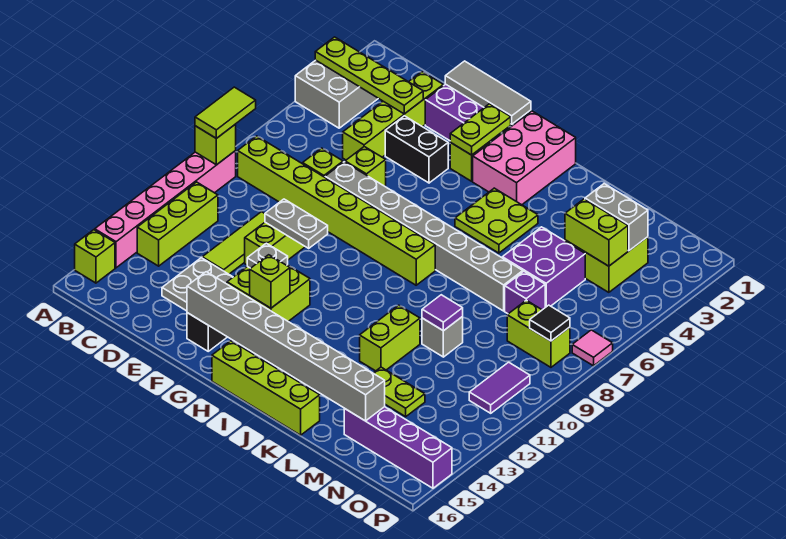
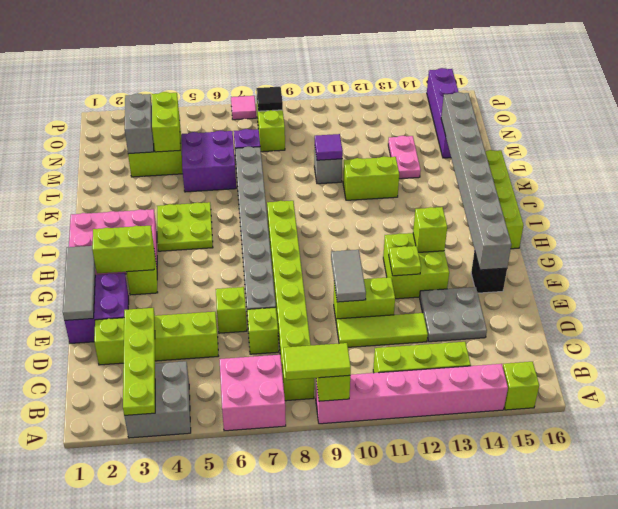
none -> pink 2x2 brick [219,355,286,431]
black 1x2 brick [385,116,448,183] -> none
grey 1x2 plate [265,199,328,248] -> grey 1x2 tile [331,250,366,302]
grey 1x1 plate [247,243,288,268] -> lime 1x1 plate [389,246,421,276]
lime 1x2 plate [450,104,511,155] -> lime 1x2 brick [92,226,154,274]
lime 1x2 plate [374,367,425,417] -> pink 1x2 plate [388,136,421,179]
purple 1x2 tile [469,362,530,413] -> none

